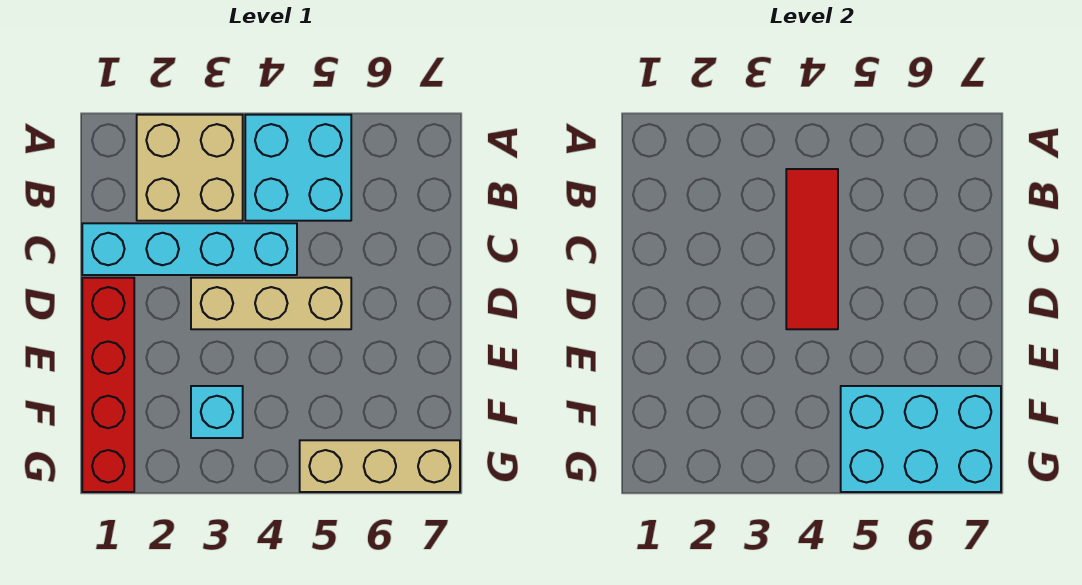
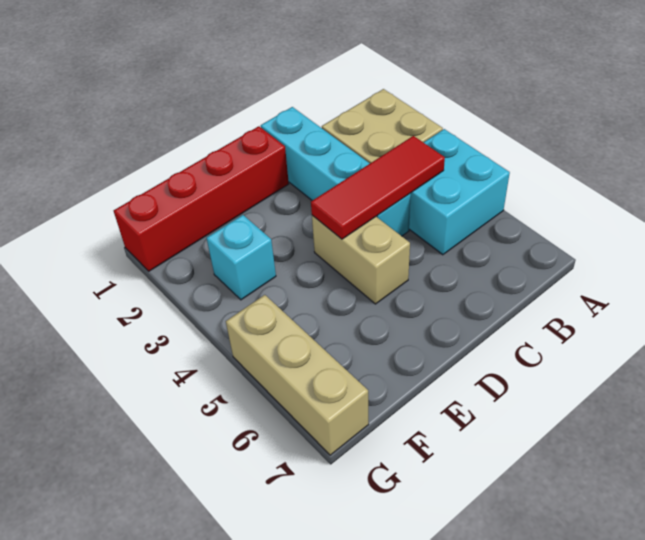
tan 1x3 brick [191,278,351,329] -> tan 1x2 brick [312,215,410,304]
cyan 2x3 brick [841,386,1001,492] -> none

